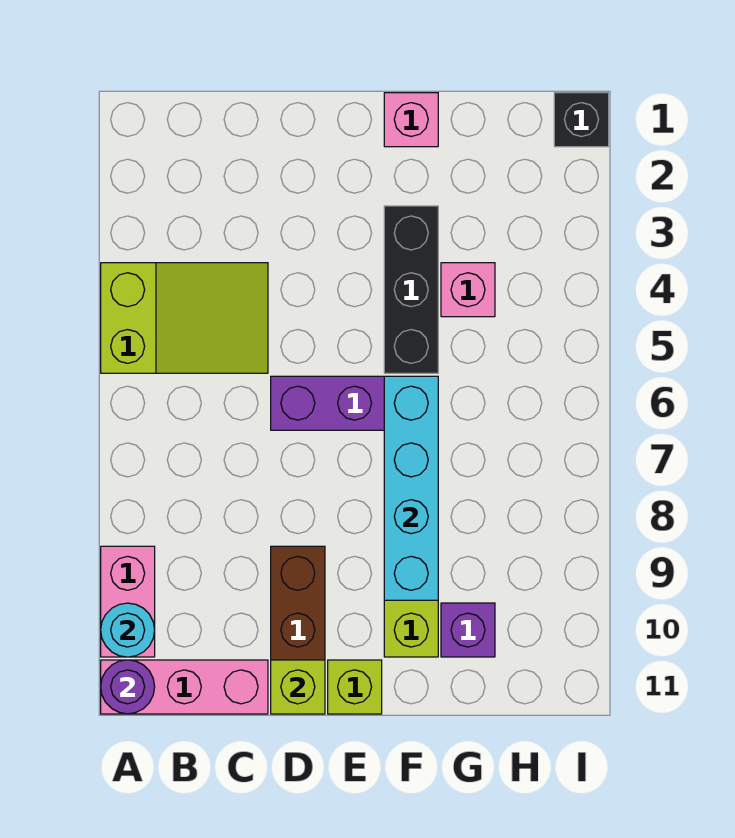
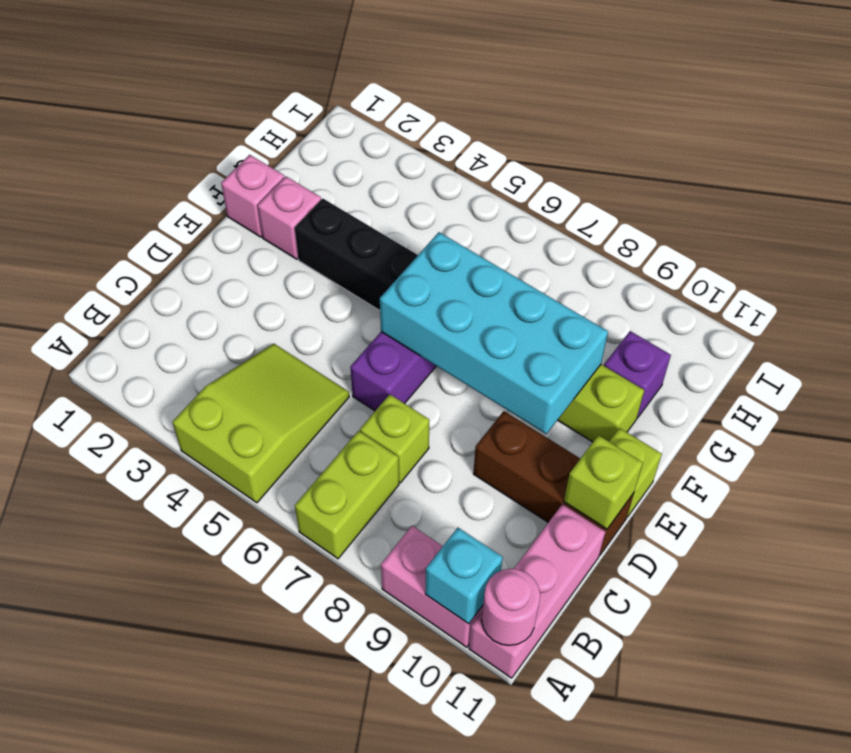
none -> lime 1x2 brick [295,431,399,559]
cyan 1x1 round brick [101,603,155,657] -> cyan 1x1 brick [425,528,503,624]
purple 1x1 round brick [101,660,155,714] -> pink 1x1 round brick [482,569,540,646]
none -> lime 1x1 brick [360,394,429,483]
cyan 1x4 brick [384,376,438,600] -> cyan 2x4 brick [380,232,608,434]
pink 1x1 brick [441,263,495,317] -> pink 1x1 brick moved to [258,177,321,259]
black 1x1 brick [554,93,609,147] -> none

